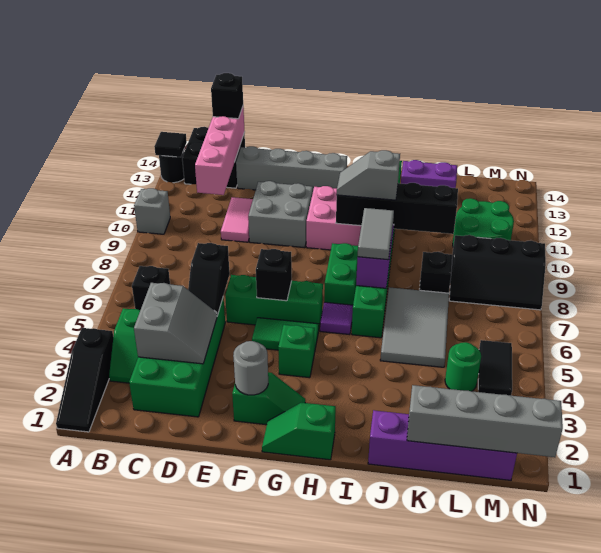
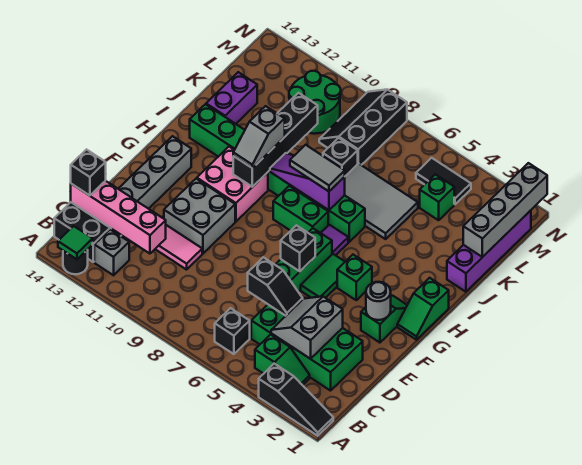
grey 1x1 brick [134,188,170,234] -> grey 1x1 brick moved to [94,229,129,275]
black 1x1 tile [154,132,187,157] -> green 1x1 tile [58,226,93,259]
grey 2x2 slope [134,283,217,364] -> grey 2x2 slope turned to [271,296,343,359]
green 1x1 round brick [445,342,481,391] -> green 1x1 brick [420,174,454,220]
black 2x3 slope [449,235,546,310] -> black 2x3 slope turned to [319,89,407,165]

